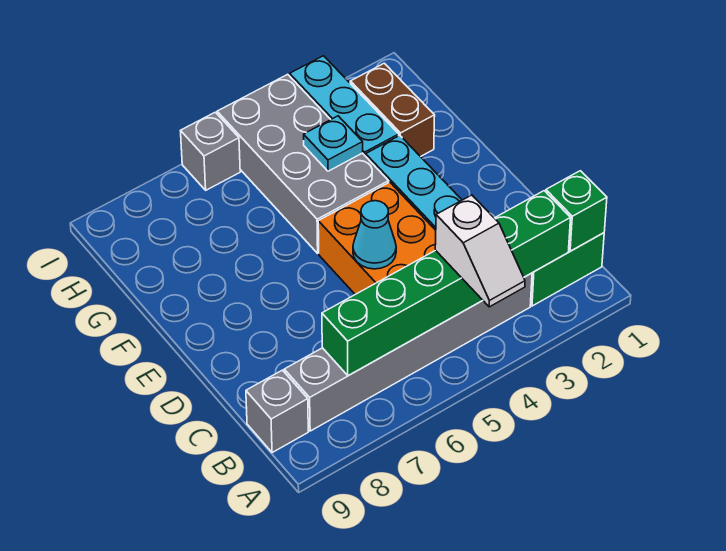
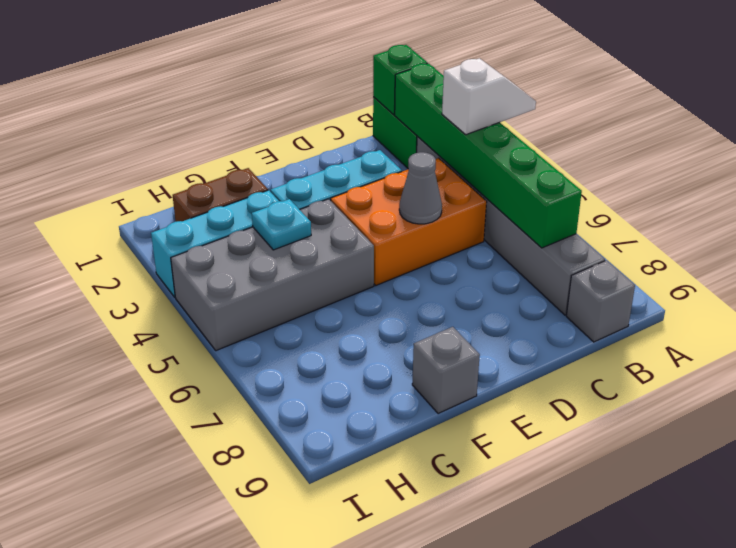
cyan 1x1 cone [353,201,396,269] -> grey 1x1 cone [399,152,442,224]
grey 1x1 brick [181,112,240,190] -> grey 1x1 brick moved to [412,327,480,414]

